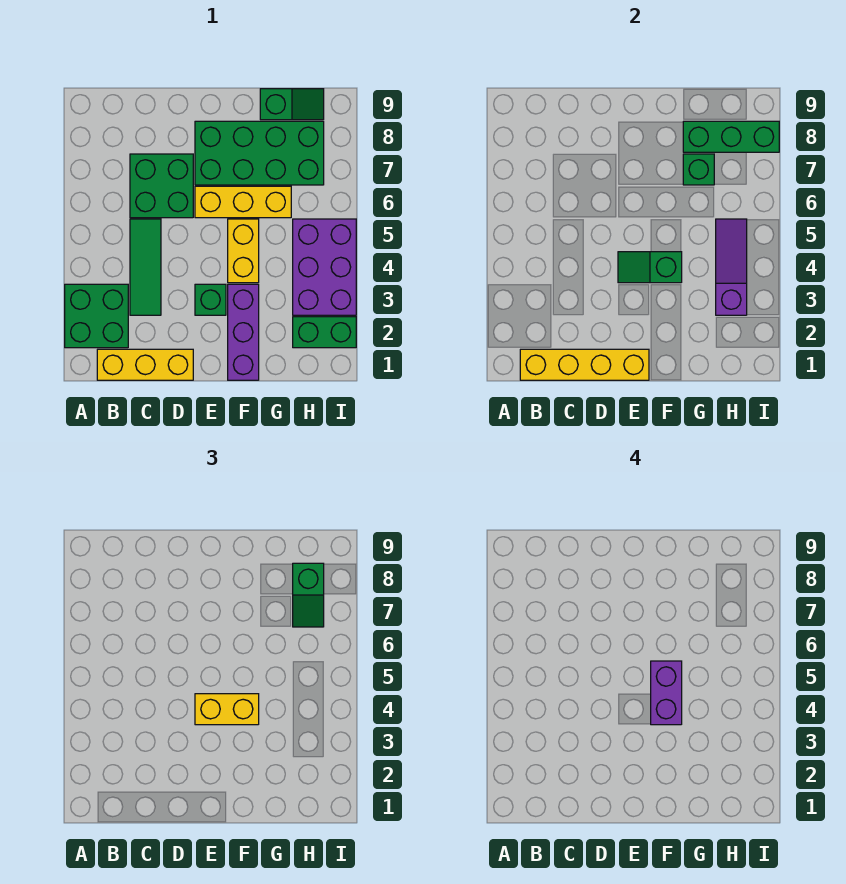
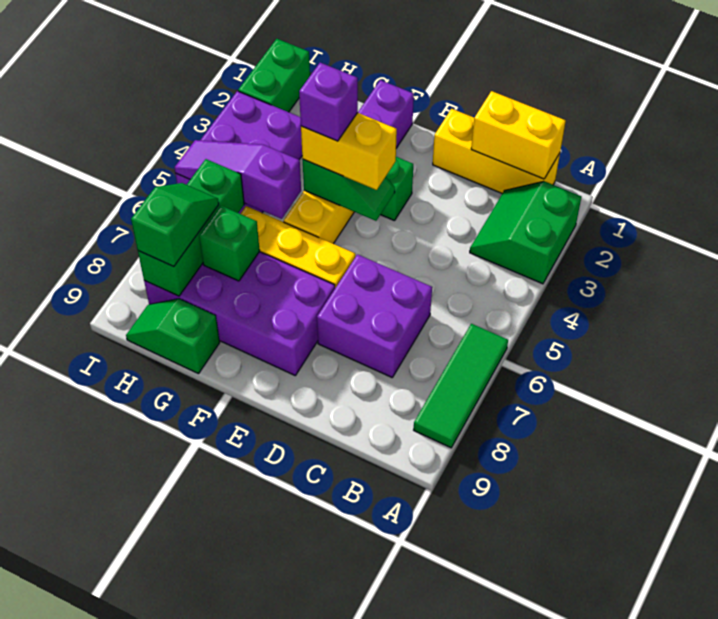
green 2x2 brick [65,284,128,348] -> green 2x2 slope [470,181,581,284]
yellow 1x4 brick [520,349,649,380] -> yellow 1x2 brick [471,91,566,179]
green 1x3 tile [130,219,161,315] -> green 1x3 tile moved to [414,324,508,448]
green 2x2 brick [130,154,193,218] -> purple 2x2 brick [317,254,432,377]
green 2x4 brick [195,121,324,185] -> purple 2x4 brick [144,252,335,375]
purple 1x2 brick [651,661,682,725] -> purple 1x1 brick [299,63,358,141]
green 1x3 brick [683,121,779,152] -> green 1x3 brick turned to [138,159,244,296]
green 1x2 brick [293,317,356,348] -> green 1x2 brick turned to [238,39,310,112]
purple 1x3 slope [716,219,747,315] -> purple 1x3 slope turned to [174,140,301,219]

